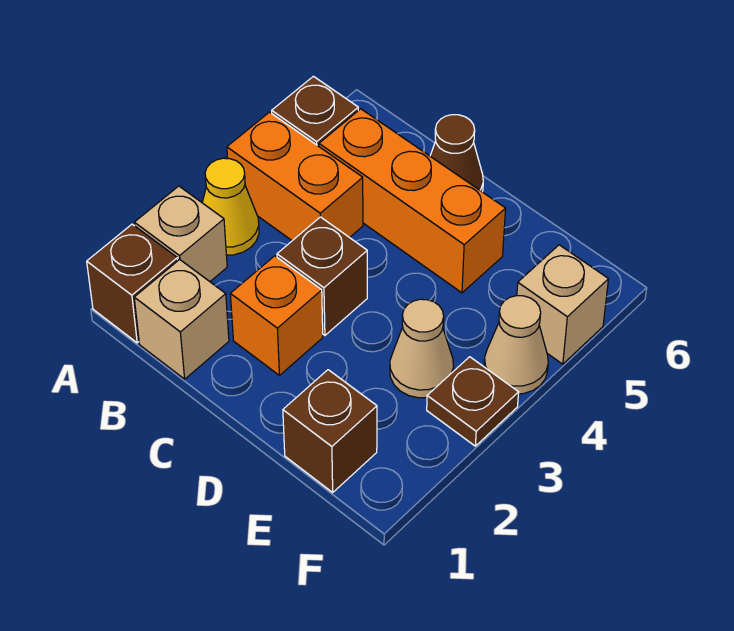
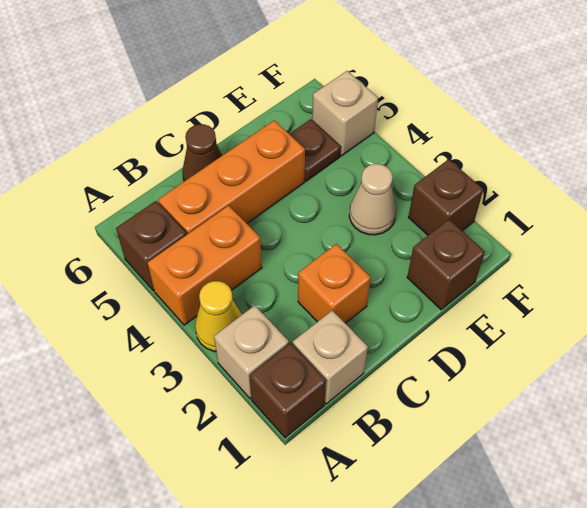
brown 1x1 brick [277,217,367,335] -> brown 1x1 brick moved to [408,159,483,235]
brown 1x1 plate [427,357,519,446] -> brown 1x1 plate moved to [290,119,341,181]
tan 1x1 cone [484,296,548,394] -> none

